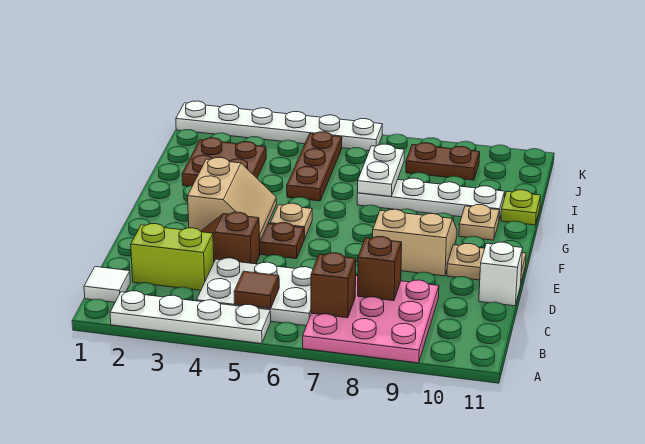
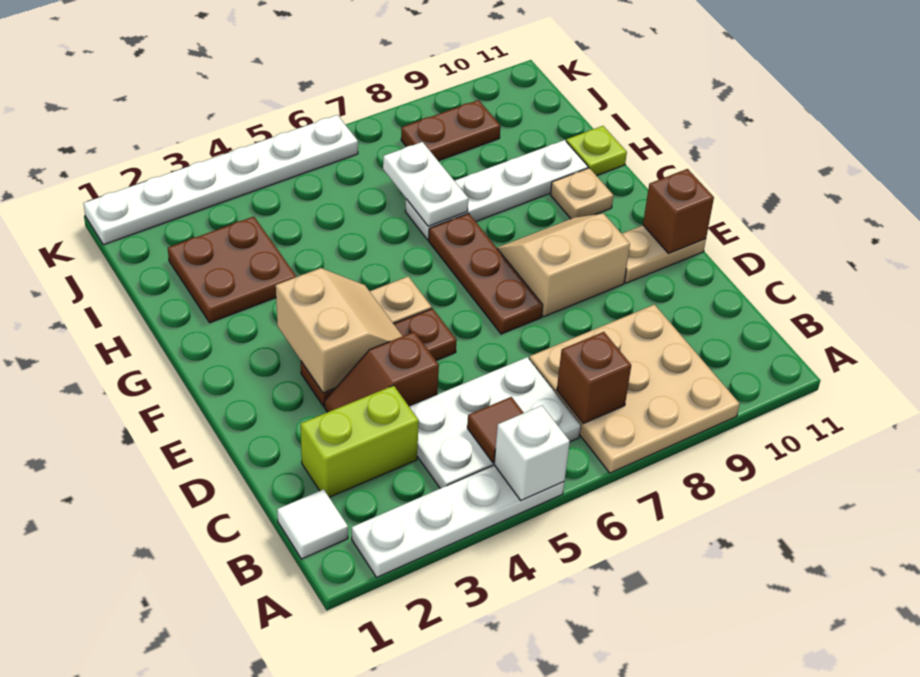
pink 3x3 plate [303,276,439,363] -> tan 3x3 plate [529,305,740,473]
brown 1x1 brick [358,236,402,301] -> brown 1x1 brick moved to [643,169,714,254]
white 1x1 brick [479,242,523,306] -> white 1x1 brick moved to [494,406,570,501]
brown 1x3 plate [287,132,342,201] -> brown 1x3 plate moved to [429,213,543,334]

